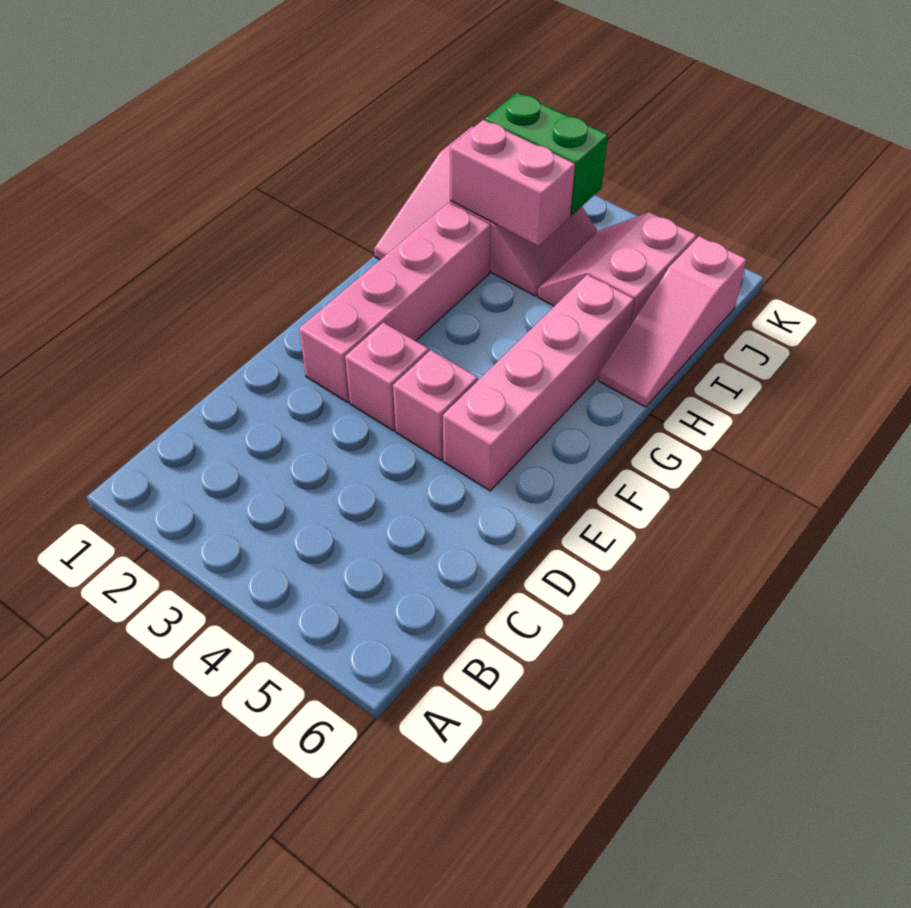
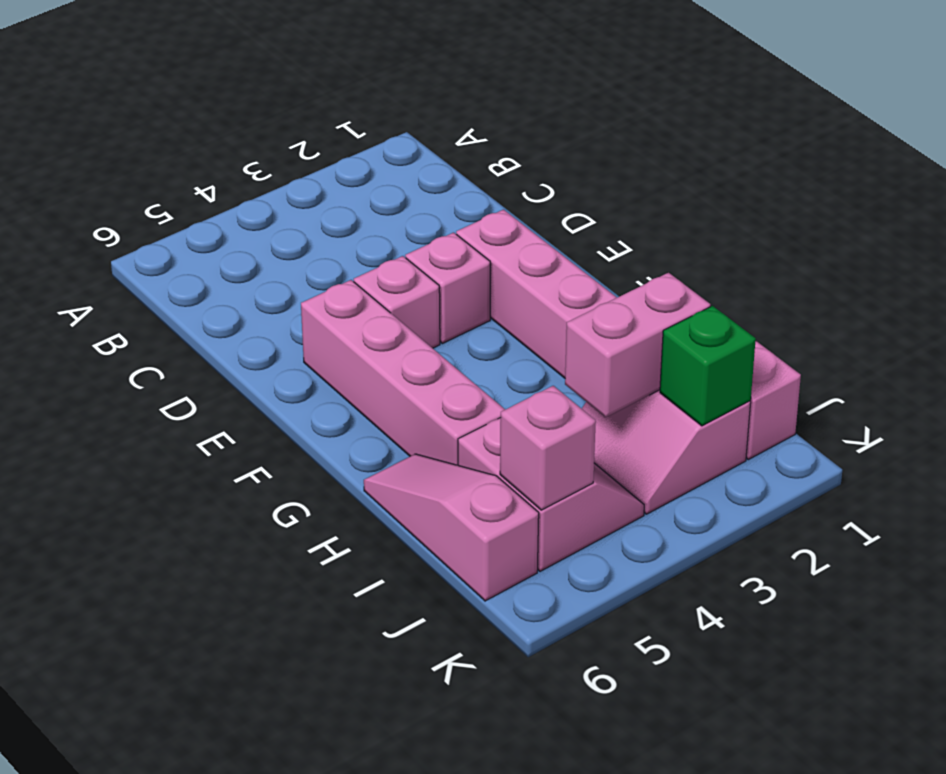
green 1x2 brick [485,93,608,216] -> green 1x1 brick [660,306,756,426]
none -> pink 1x1 brick [500,386,596,510]

